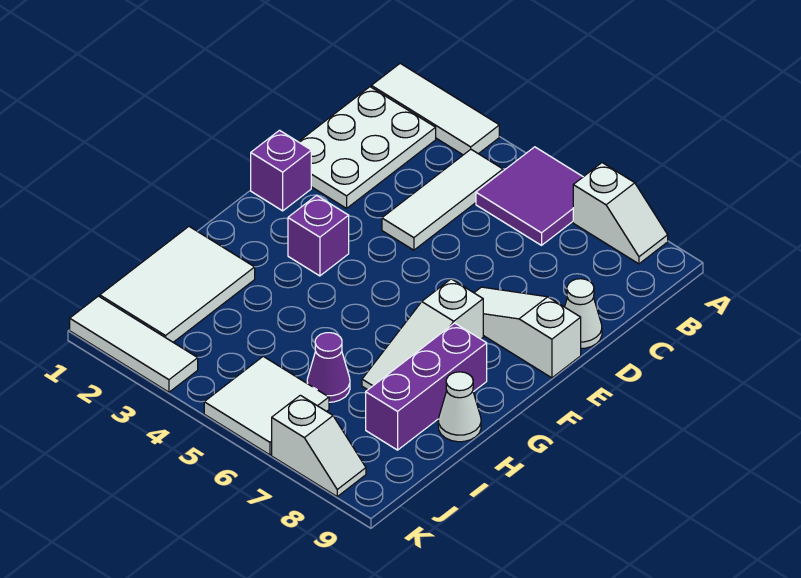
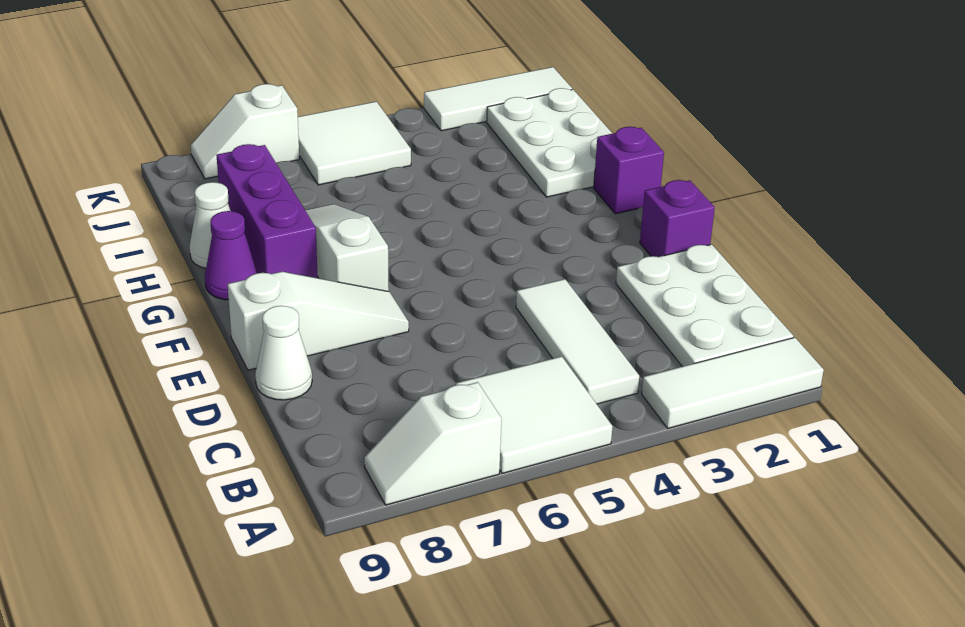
purple 2x2 tile [476,147,583,245] -> white 2x2 tile [456,356,613,473]
purple 1x1 brick [288,195,349,276] -> purple 1x1 brick moved to [594,127,664,214]
white 2x3 tile [100,227,255,342] -> white 2x3 plate [487,88,613,197]
purple 1x1 cone [307,333,350,402] -> purple 1x1 cone moved to [205,211,257,300]

